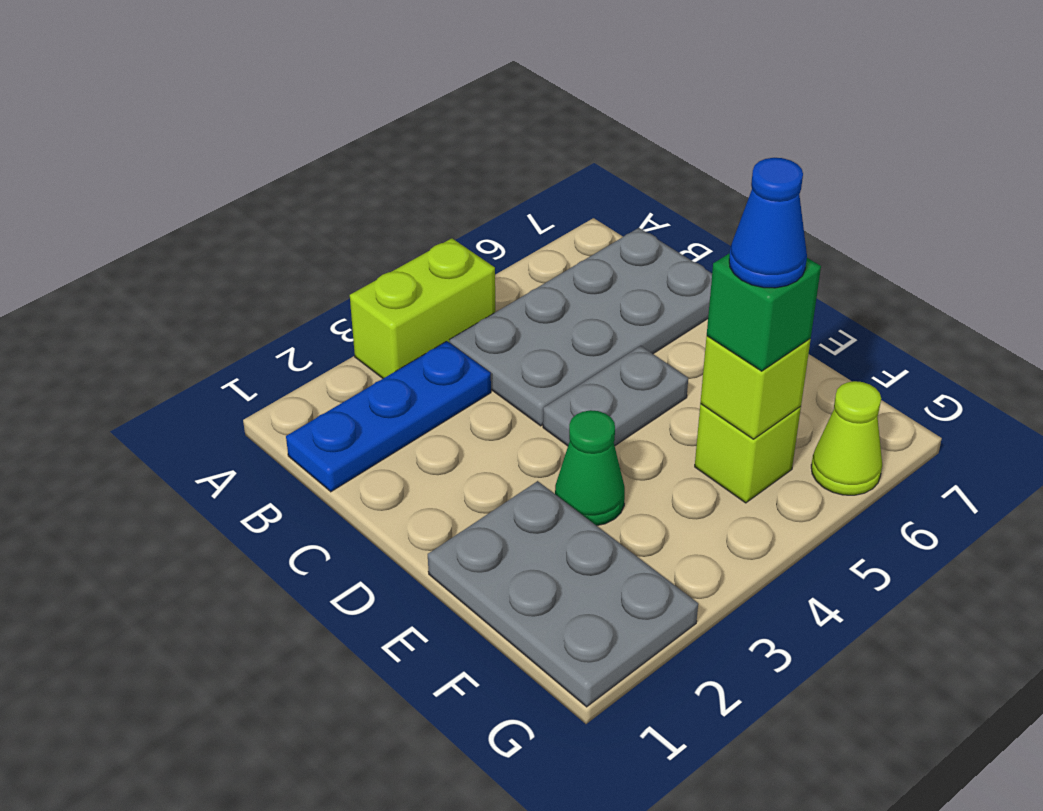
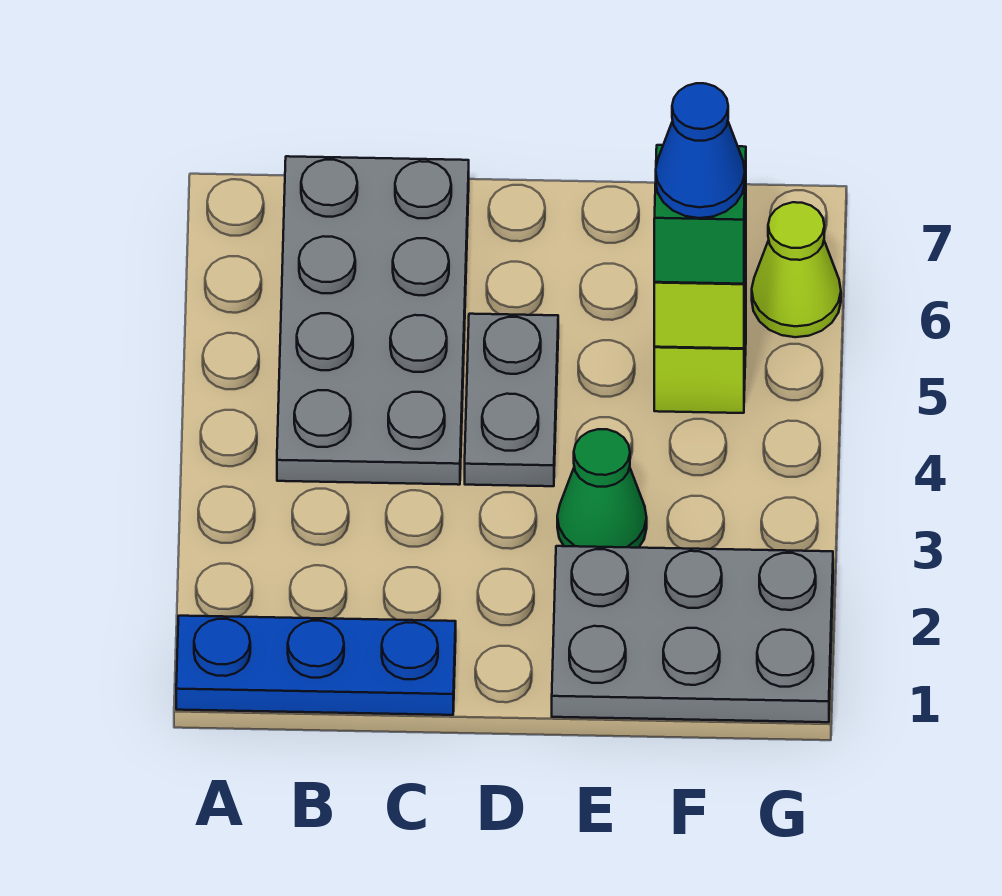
lime 1x2 brick [350,238,495,378] -> none
blue 1x3 plate [286,341,491,492] -> blue 1x3 plate turned to [176,616,456,715]

